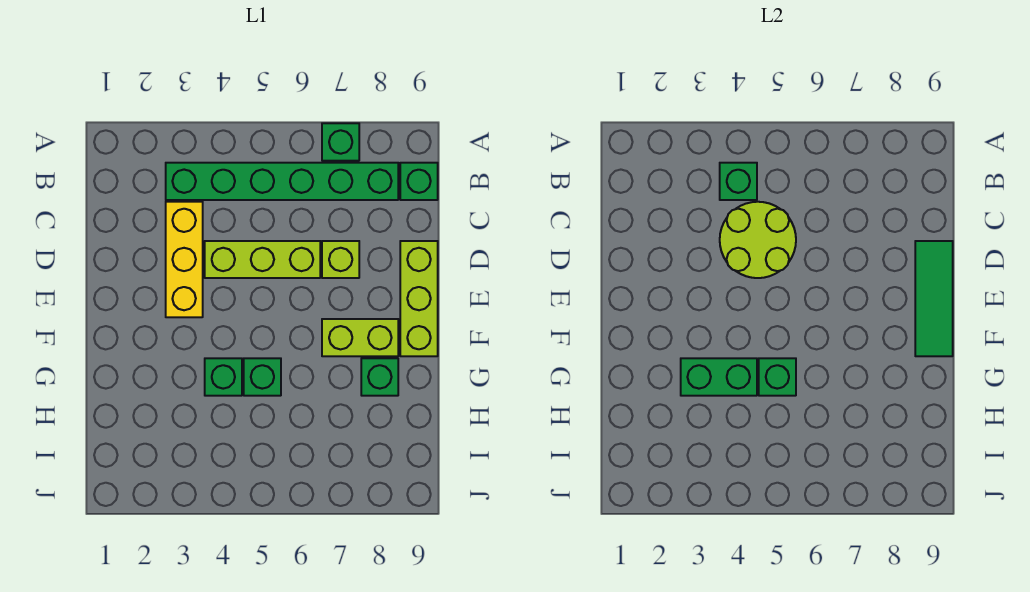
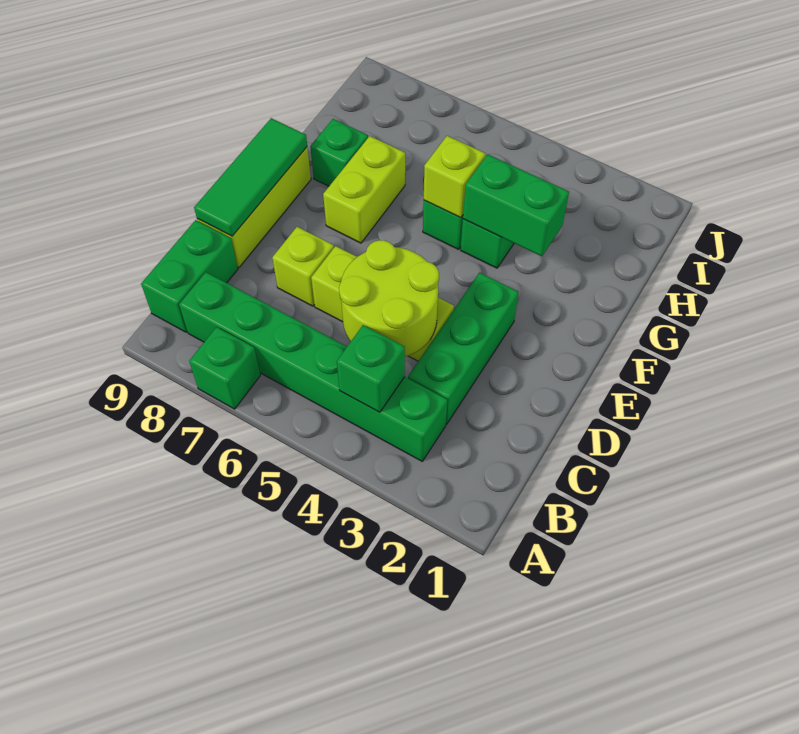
green 1x1 brick [400,163,438,200] -> green 1x2 brick [141,220,238,332]
yellow 1x3 brick [166,202,203,317] -> green 1x3 brick [408,273,519,424]
lime 1x2 brick [322,319,398,356] -> lime 1x2 brick turned to [323,136,405,243]
green 1x1 brick [759,358,796,396] -> lime 1x1 brick [424,136,485,218]

